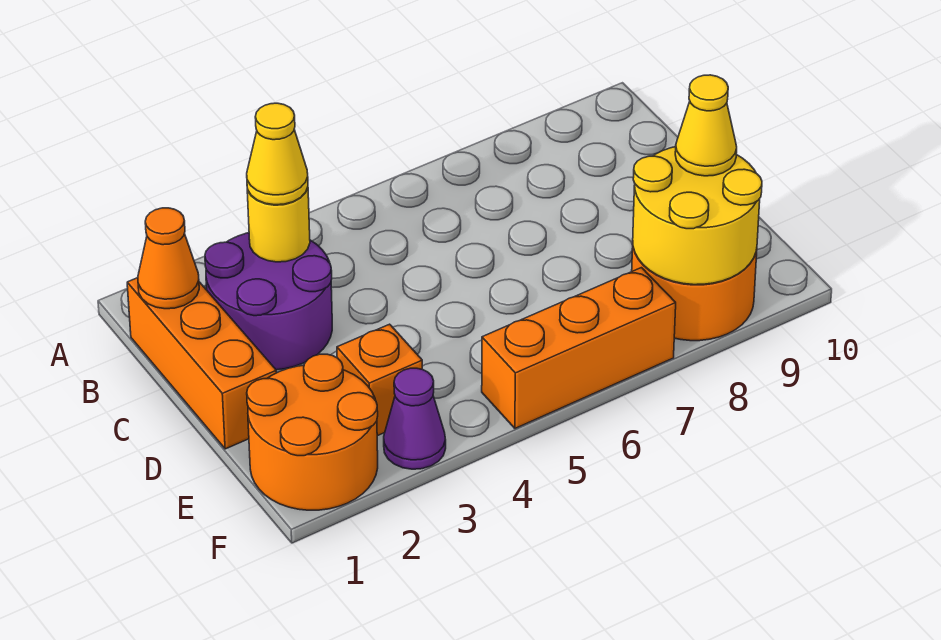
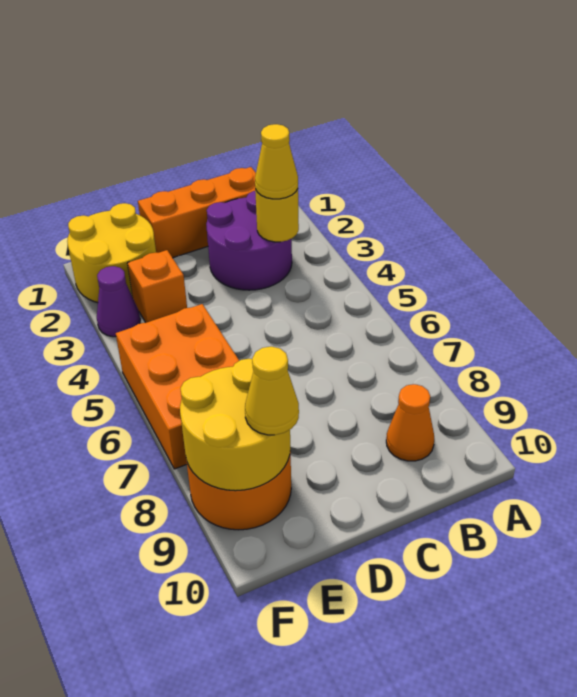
orange 1x1 cone [138,208,199,309] -> orange 1x1 cone moved to [386,384,434,461]
orange 2x2 round brick [247,354,378,510] -> yellow 2x2 round brick [67,203,156,303]
orange 1x3 brick [482,268,676,428] -> orange 2x3 brick [116,304,239,469]

